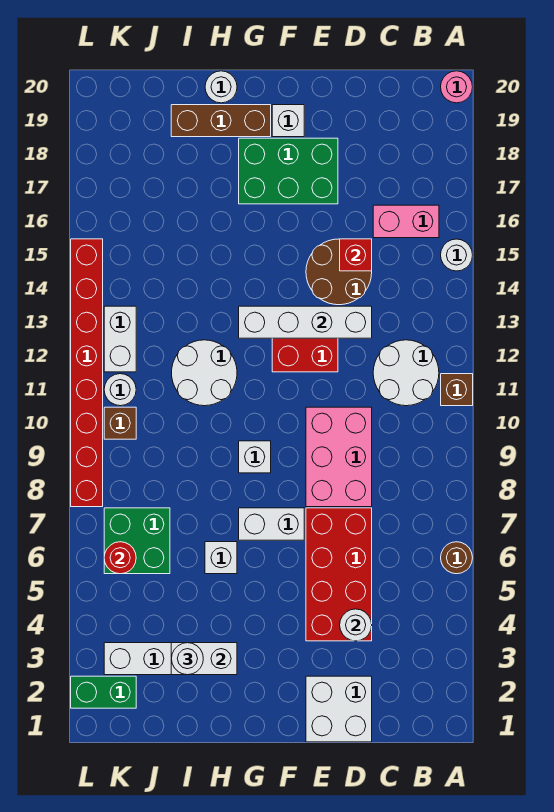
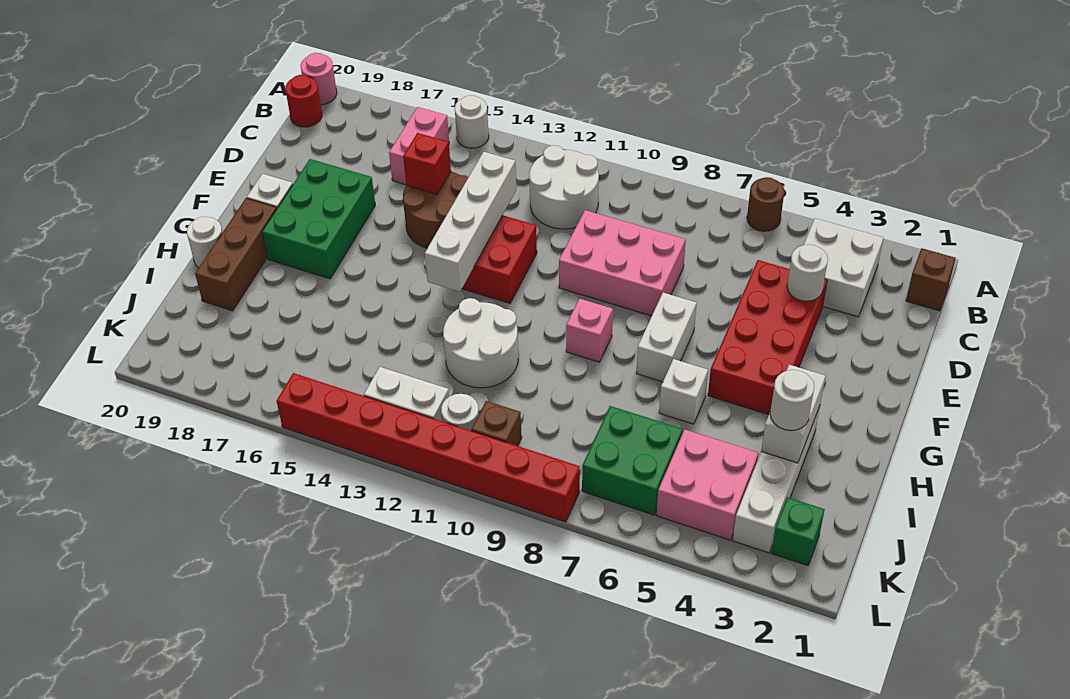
brown 1x1 brick [441,374,473,406] -> brown 1x1 brick moved to [906,248,956,311]
white 2x2 brick [306,676,372,742] -> white 2x2 brick moved to [804,218,883,317]
red 2x4 brick [306,508,372,641] -> red 2x4 brick turned to [708,260,827,415]
white 1x1 brick [239,441,271,473] -> pink 1x1 brick [566,299,613,362]
none -> pink 2x2 brick [657,430,759,540]
green 1x2 brick [71,676,136,708] -> green 1x1 brick [771,497,825,566]
red 1x1 round brick [104,542,136,574] -> red 1x1 round brick moved to [286,75,322,127]

